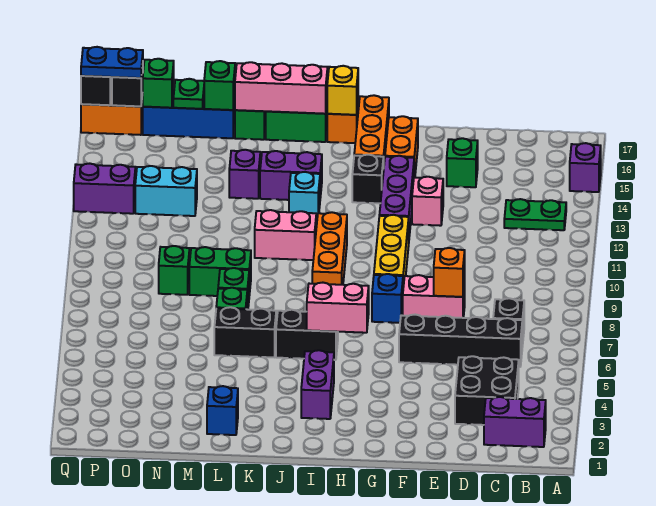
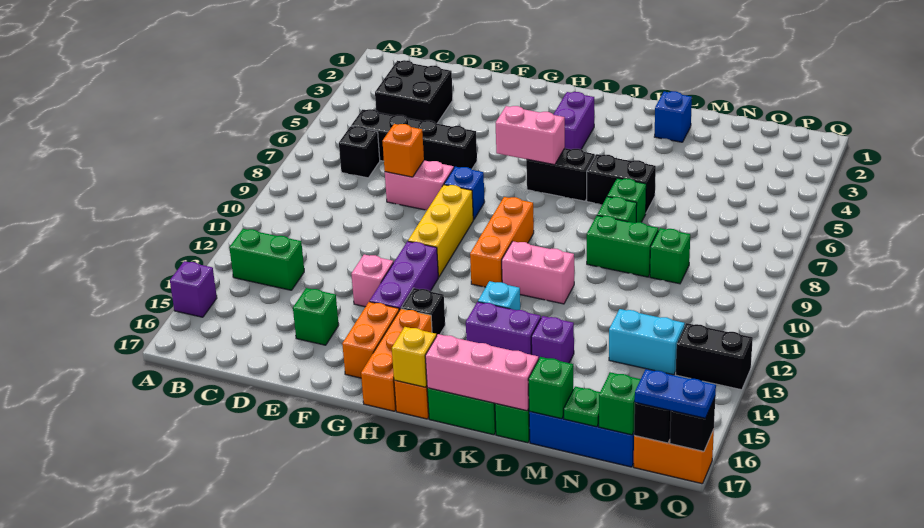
purple 1x2 brick [484,397,546,447] -> none
green 1x2 plate [504,199,566,230] -> green 1x2 brick [229,229,304,290]
purple 1x2 brick [74,164,136,214] -> black 1x2 brick [676,323,753,390]

